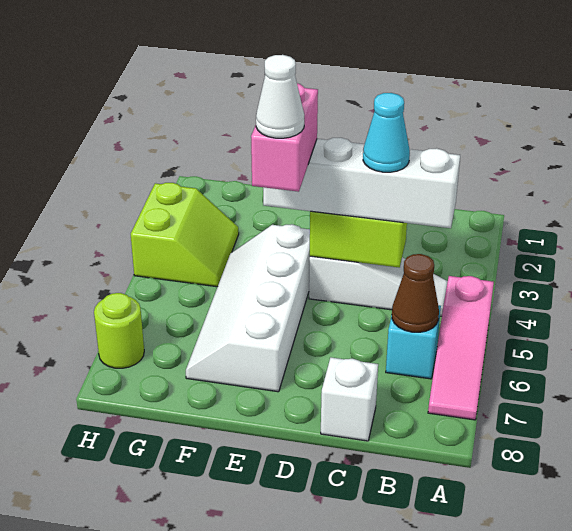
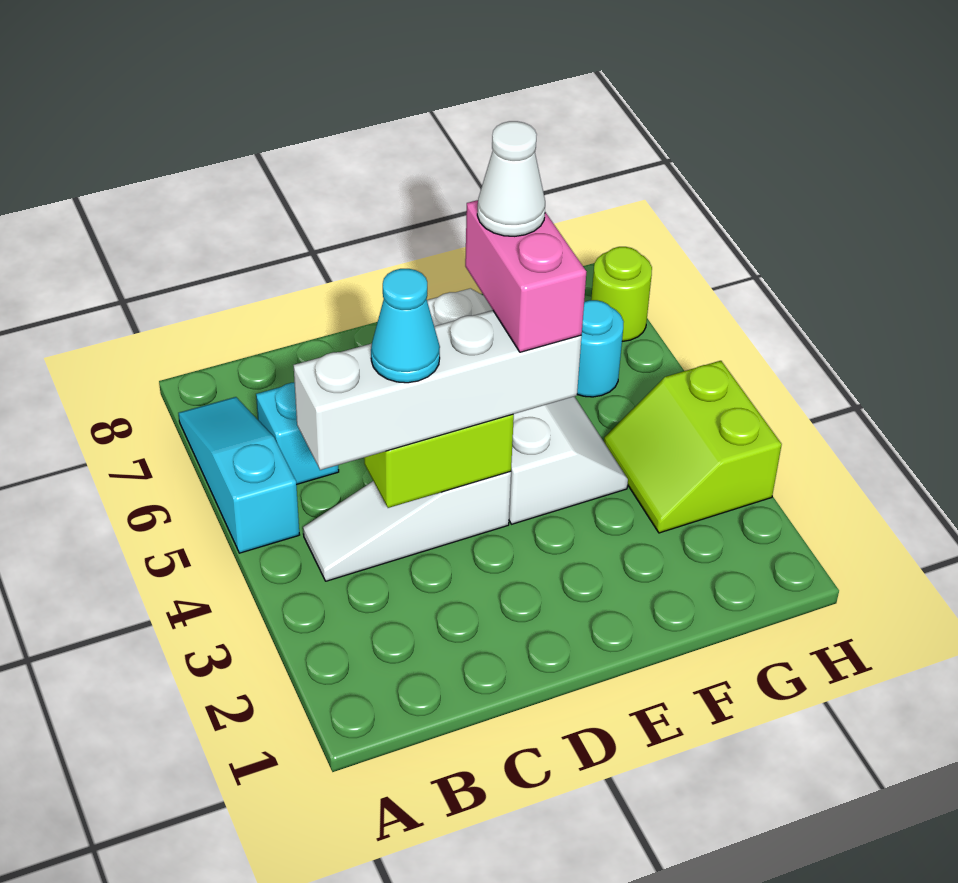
pink 1x3 slope [428,276,494,420] -> cyan 1x3 slope [179,397,300,553]
brown 1x1 cone [392,254,439,332] -> none
white 1x1 brick [321,358,378,441] -> none
none -> cyan 1x1 round brick [577,300,624,397]

